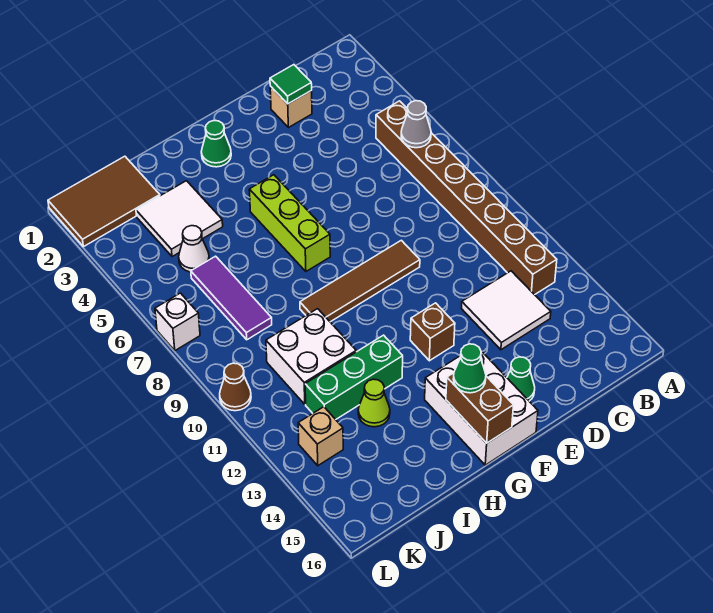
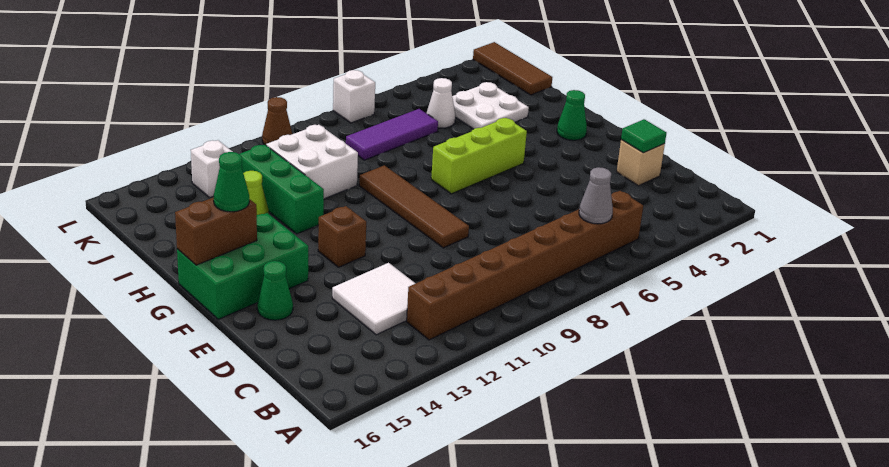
white 2x3 brick [425,351,538,465] -> green 2x3 brick [177,213,308,319]
white 2x2 tile [136,181,223,257] -> white 2x2 plate [452,82,529,129]
brown 2x3 tile [48,156,160,247] -> brown 1x3 tile [473,42,552,95]
tan 1x1 brick [298,407,343,466] -> white 1x1 brick [191,140,233,198]

